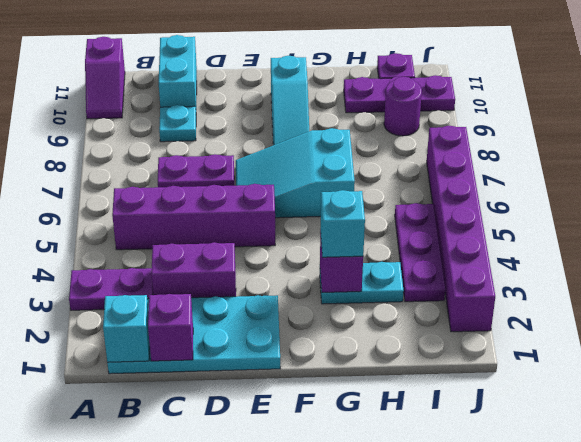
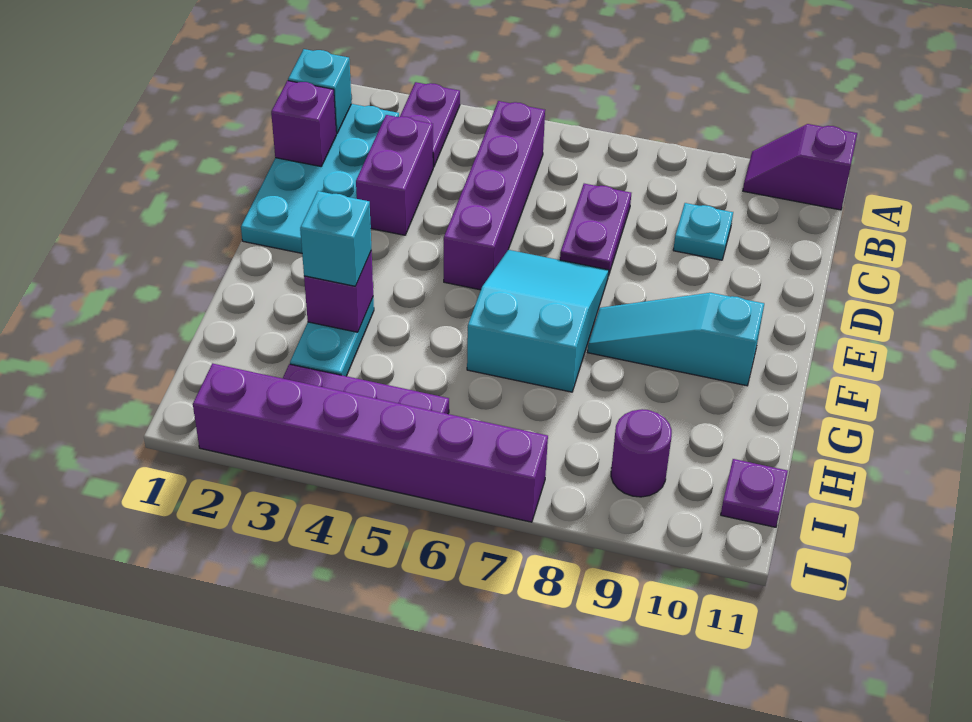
cyan 1x2 brick [159,35,197,107] -> none
purple 1x3 plate [344,75,455,113] -> none

